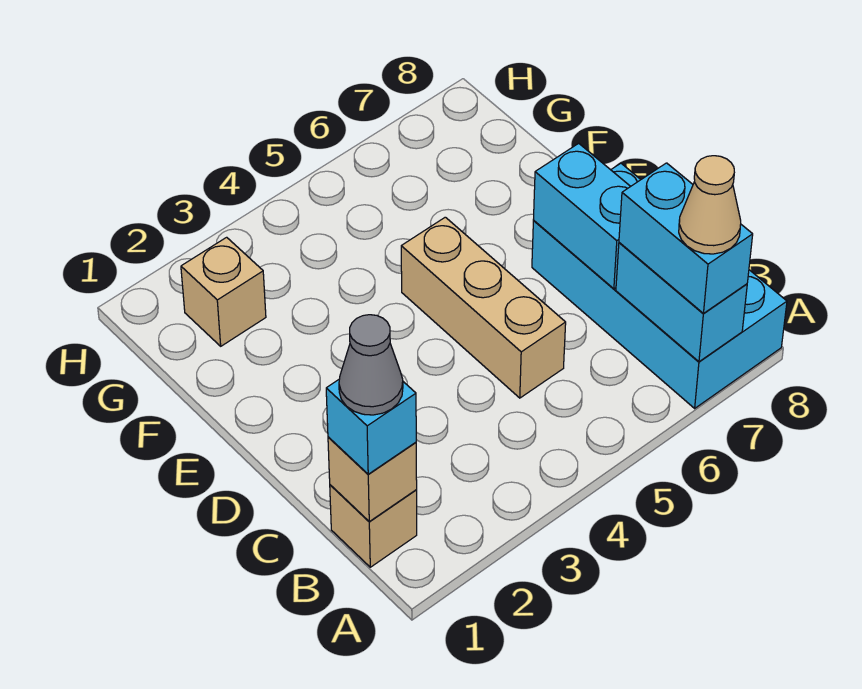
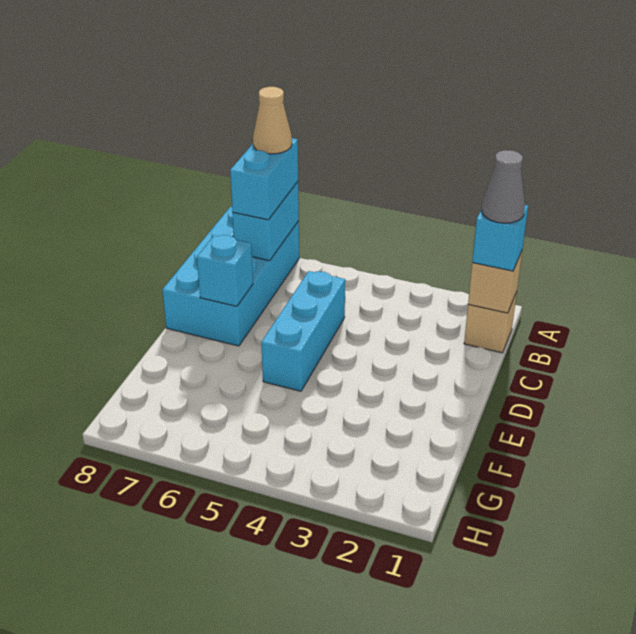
tan 1x3 brick [401,217,566,398] -> cyan 1x3 brick [261,271,345,391]
cyan 1x2 brick [533,143,631,289] -> cyan 1x1 brick [197,235,253,306]
tan 1x1 brick [181,237,266,346] -> none

